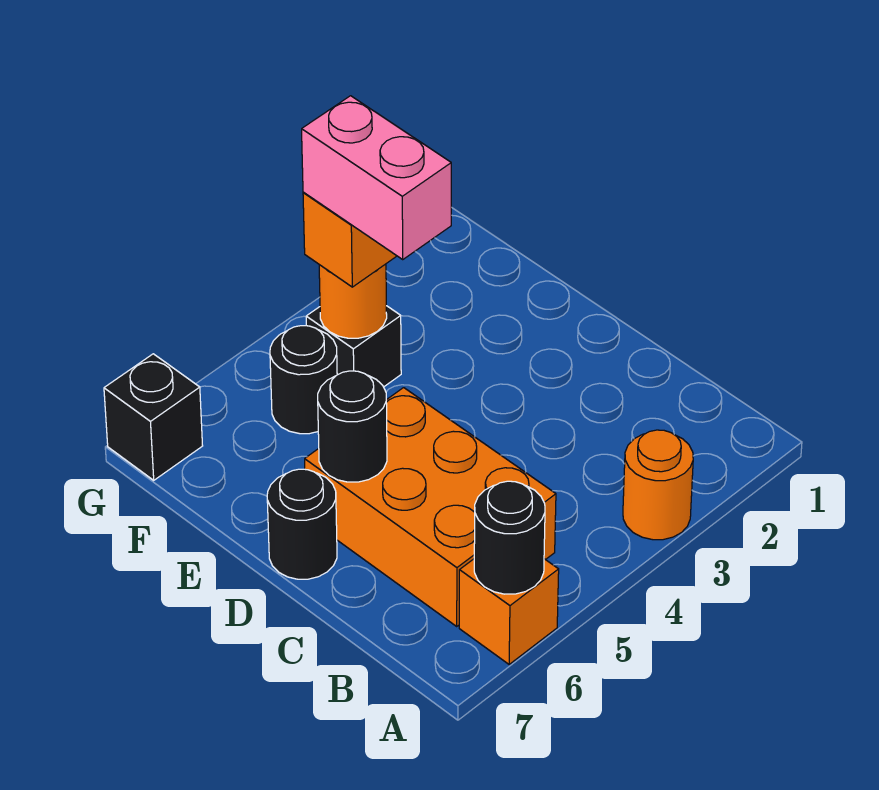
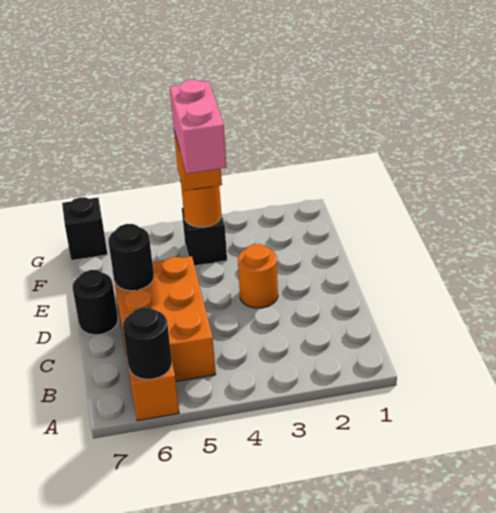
orange 1x1 round brick [623,430,693,540] -> orange 1x1 round brick moved to [238,244,278,308]
black 1x1 round brick [270,326,337,434] -> none

